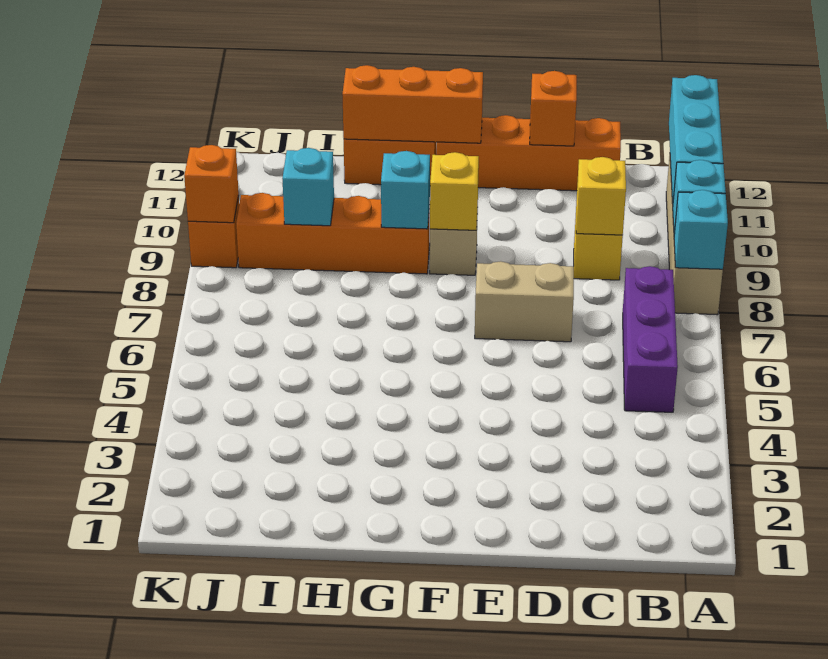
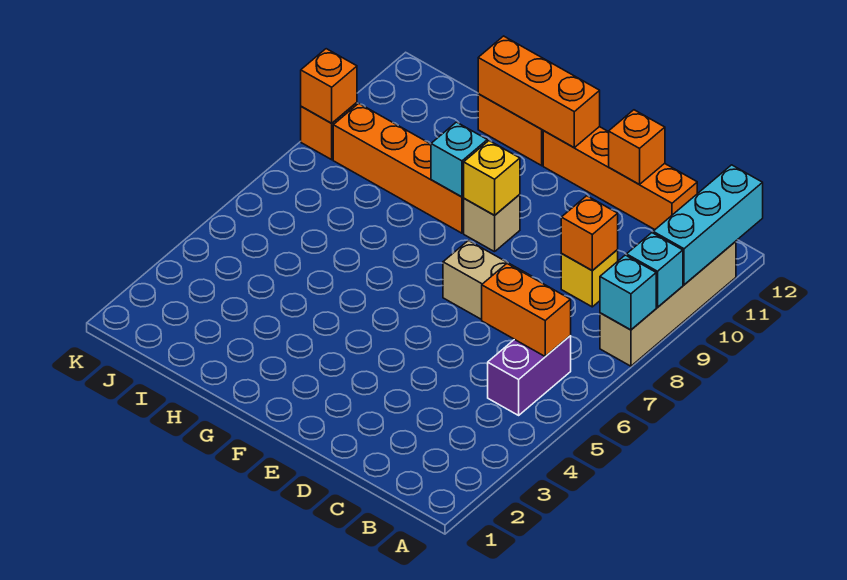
purple 1x3 brick [623,266,678,412] -> purple 1x2 brick [488,336,571,415]
none -> orange 1x2 brick [482,264,571,356]
yellow 1x1 brick [576,157,626,235] -> orange 1x1 brick [561,196,618,271]
cyan 1x1 brick [282,148,334,226] -> none

